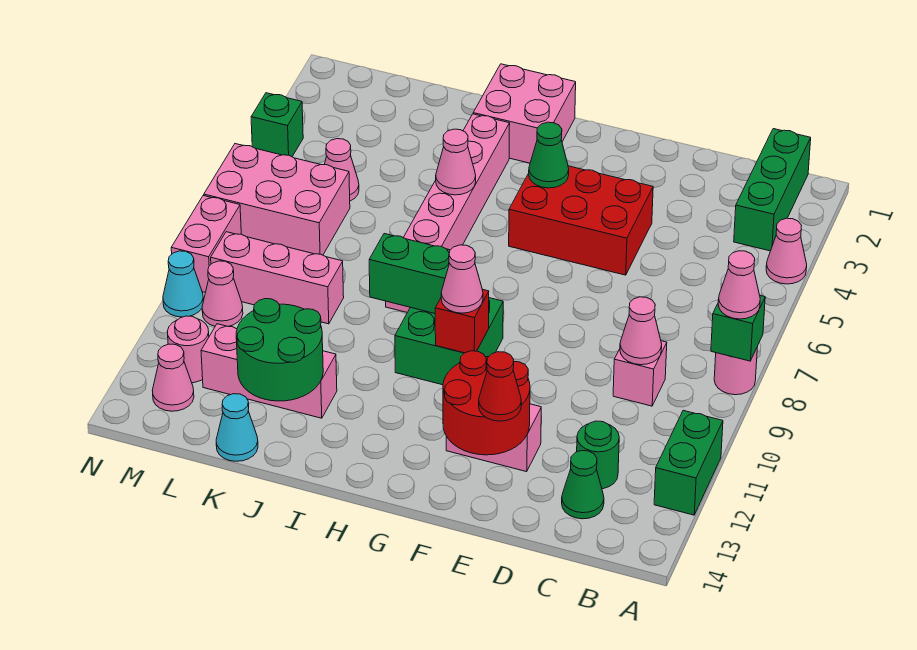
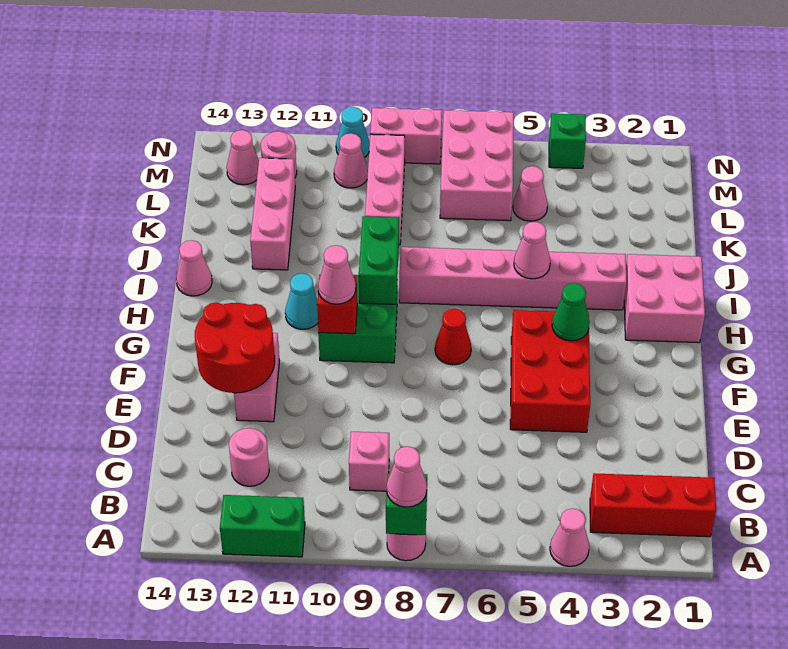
green 1x3 brick [734,129,811,251] -> red 1x3 brick [590,473,716,537]
pink 1x1 cone [620,297,662,365] -> pink 1x1 cone moved to [176,240,212,296]
green 1x1 round brick [577,421,619,489] -> pink 1x1 round brick [229,428,269,486]
green 1x1 cone [562,451,604,519] -> none
red 1x1 cone [479,352,521,421] -> red 1x1 cone moved to [435,308,471,365]
green 2x2 round brick [236,299,323,401] -> none
cyan 1x1 cone [216,394,258,461] -> cyan 1x1 cone moved to [285,273,318,329]

